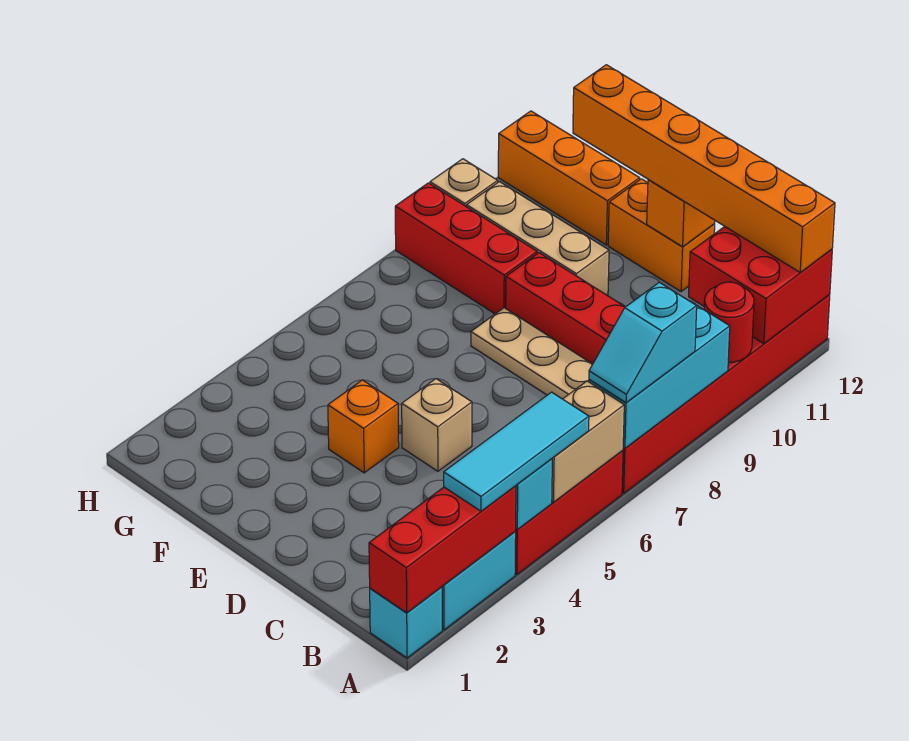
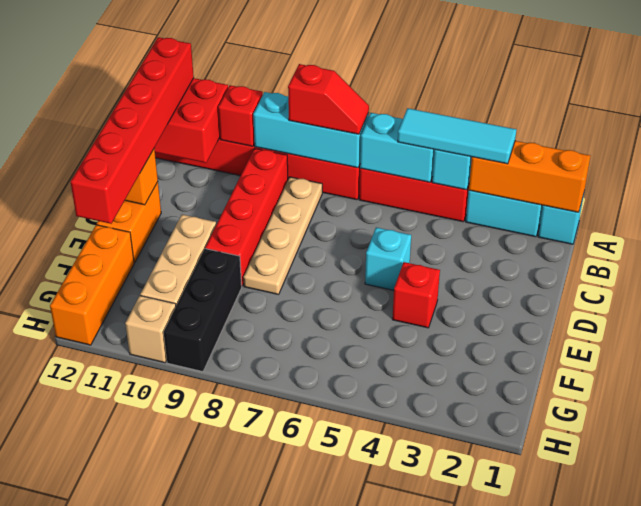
red 1x3 brick [369,486,516,613] -> orange 1x3 brick [469,141,590,212]
tan 1x2 brick [552,381,624,502] -> cyan 1x2 brick [360,113,435,182]
cyan 1x2 slope [589,282,697,403] -> red 1x2 slope [288,64,369,134]
red 1x1 round brick [704,282,754,363] -> red 1x1 brick [218,85,263,146]
orange 1x6 brick [573,65,835,272] -> red 1x6 brick [71,37,194,224]
tan 1x1 brick [402,379,472,471] -> cyan 1x1 brick [365,227,411,290]
orange 1x1 brick [328,380,399,473] -> red 1x1 brick [392,262,440,328]
red 1x3 brick [395,183,537,314] -> black 1x3 brick [164,249,242,372]

